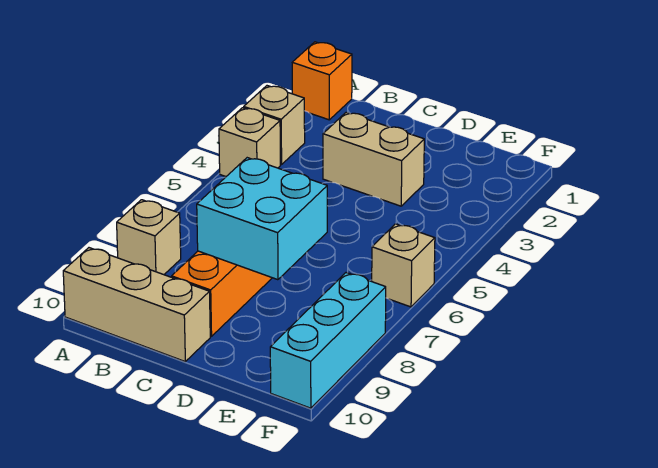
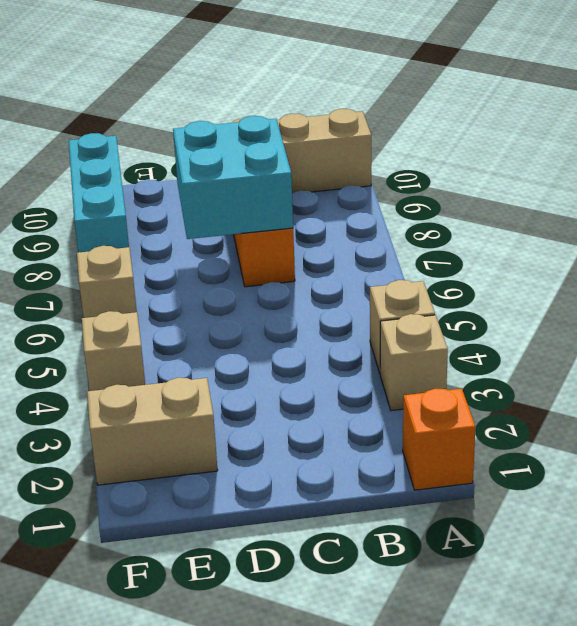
tan 1x1 brick [117,200,181,275] -> tan 1x1 brick moved to [82,311,145,391]
tan 1x2 brick [323,112,424,206] -> tan 1x2 brick moved to [87,378,218,485]

